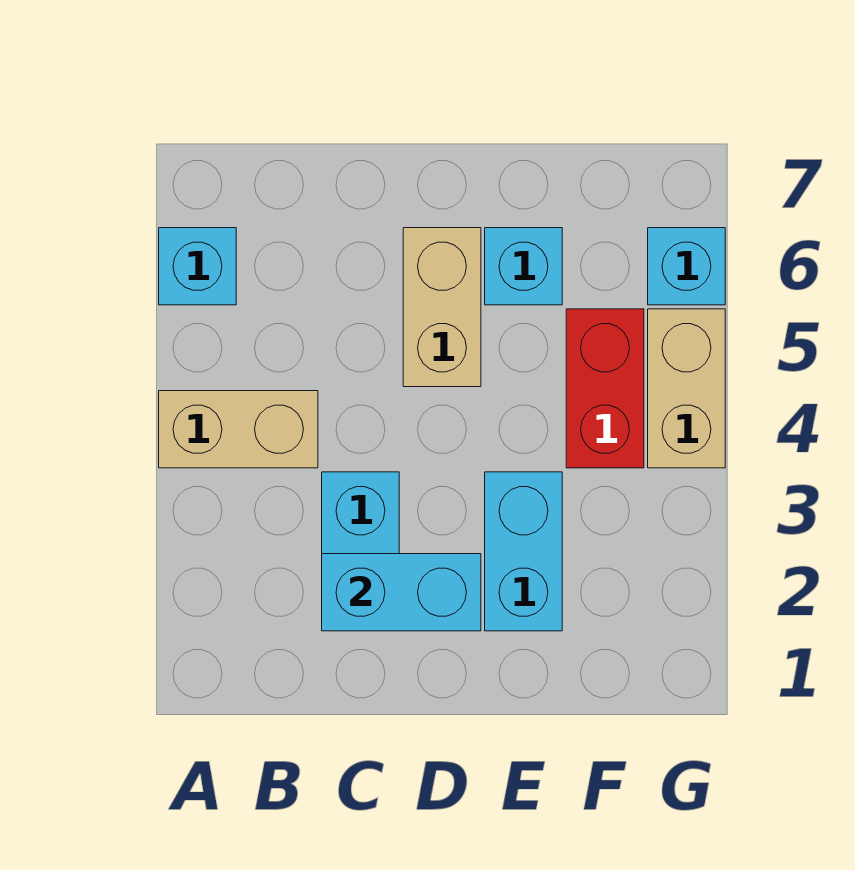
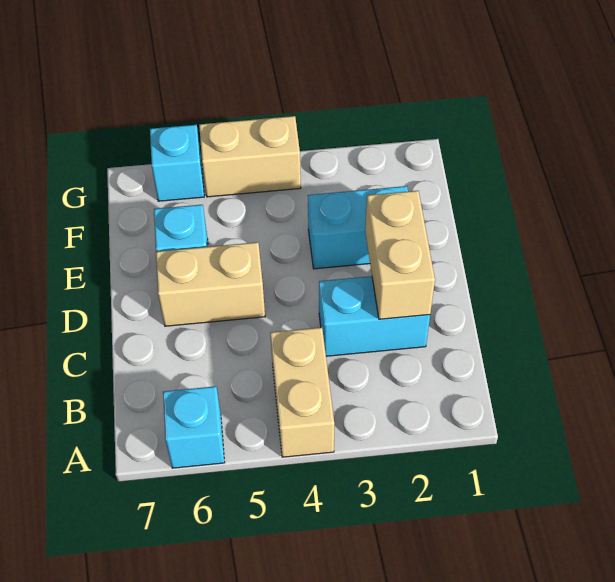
cyan 1x2 brick [322,554,481,631] -> tan 1x2 brick [365,191,435,319]
red 1x2 brick [566,309,644,468] -> none

